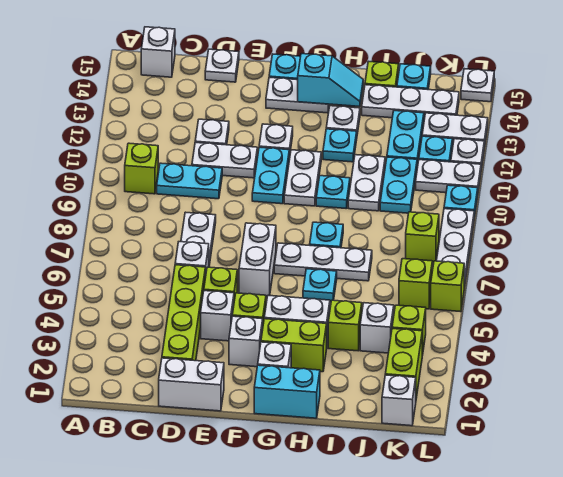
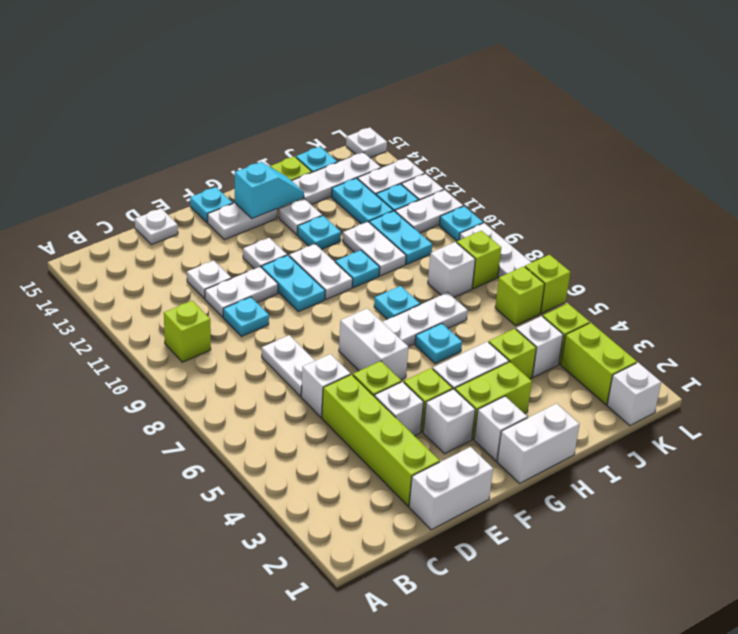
white 1x1 brick [141,27,175,77] -> white 1x1 brick moved to [428,242,475,297]
cyan 1x2 plate [157,163,222,199] -> cyan 1x1 plate [223,297,269,337]
cyan 1x2 brick [254,365,320,418] -> white 1x2 brick [497,403,580,483]

